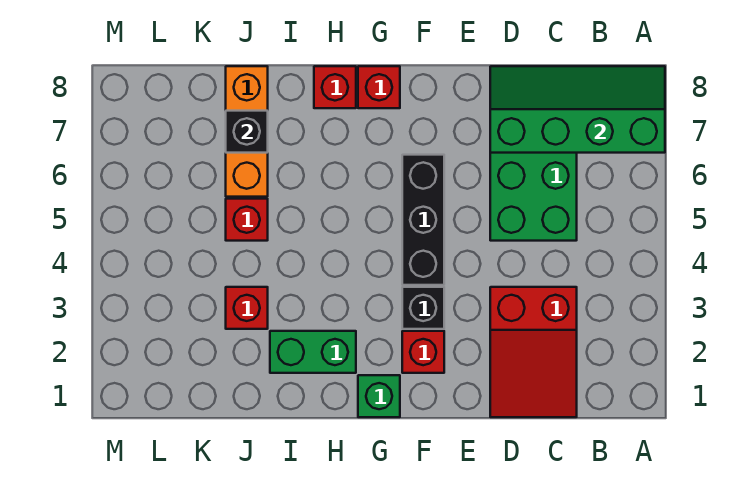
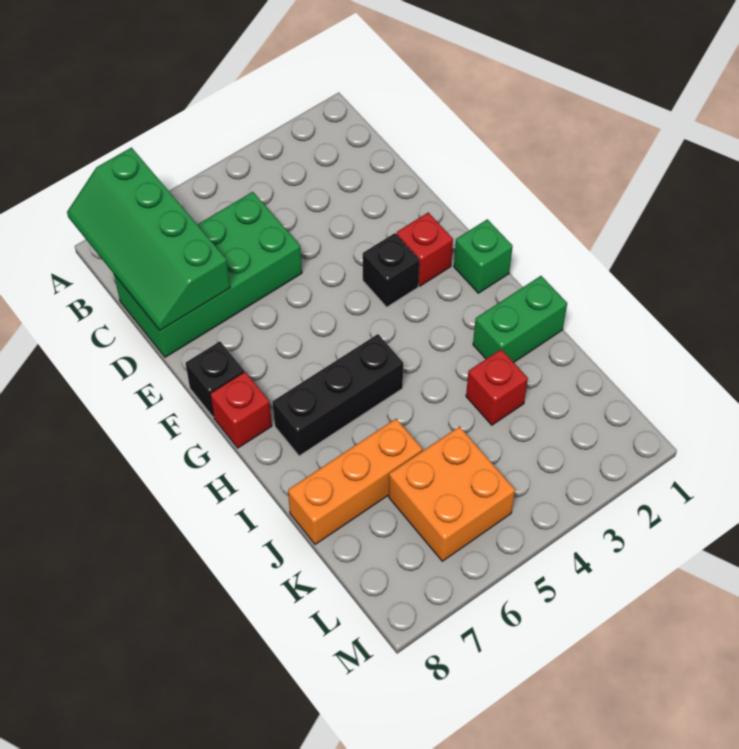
red 2x3 slope [490,287,577,417] -> none
black 1x3 brick [402,155,444,285] -> black 1x3 brick moved to [273,334,403,456]
green 1x2 brick [270,331,356,373] -> green 1x2 brick turned to [473,276,567,362]
red 1x1 brick [314,66,356,108] -> none
red 1x1 brick [226,199,268,241] -> none
black 1x1 brick [226,111,268,153] -> black 1x1 brick moved to [185,341,244,417]
none -> orange 2x2 brick [389,426,515,561]

